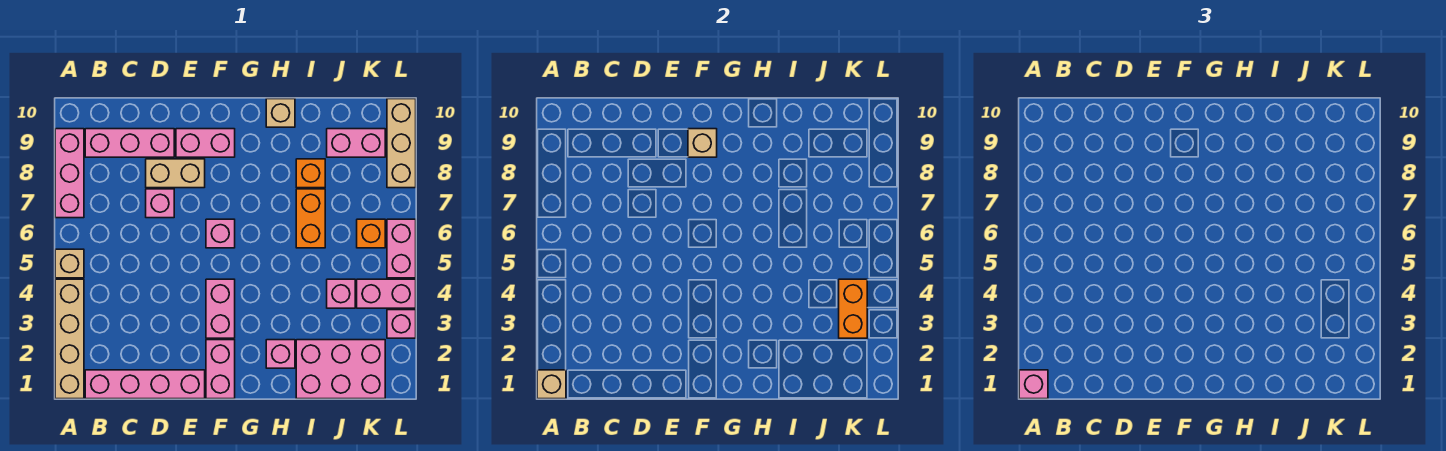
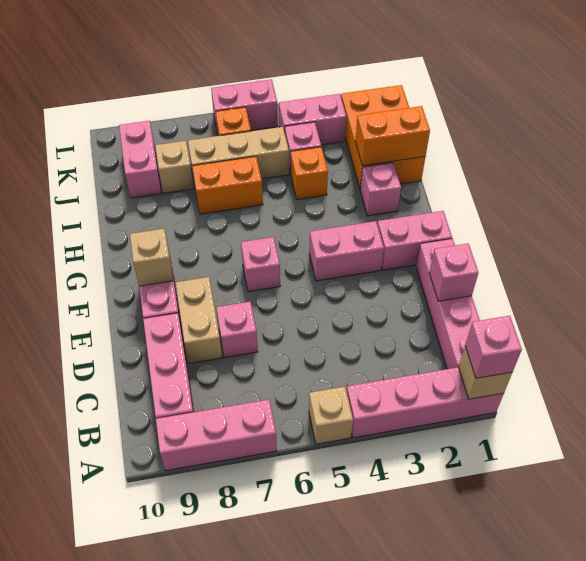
tan 1x4 brick [55,279,84,399] -> pink 1x4 brick [347,367,504,438]
tan 1x1 brick [266,99,295,127] -> tan 1x1 brick moved to [155,141,194,193]
pink 2x3 brick [296,340,385,399] -> orange 2x3 brick [341,85,425,190]
orange 1x1 brick [296,159,325,188] -> orange 1x1 brick moved to [291,147,328,200]
orange 1x2 brick [839,279,867,338] -> orange 1x2 brick moved to [355,106,430,166]
pink 1x2 brick [357,279,416,308] -> pink 1x2 brick turned to [279,94,346,145]
pink 1x1 brick [387,310,416,338] -> pink 1x1 brick moved to [429,243,478,301]
tan 1x3 brick [387,99,416,188] -> tan 1x3 brick moved to [188,127,289,184]

